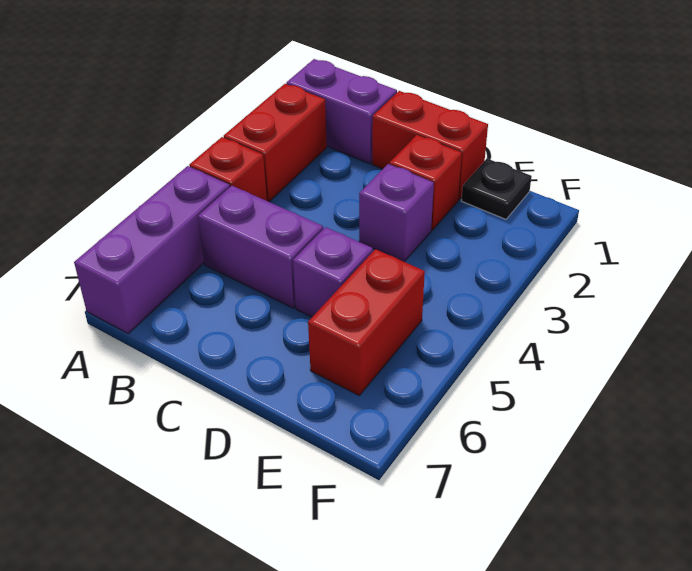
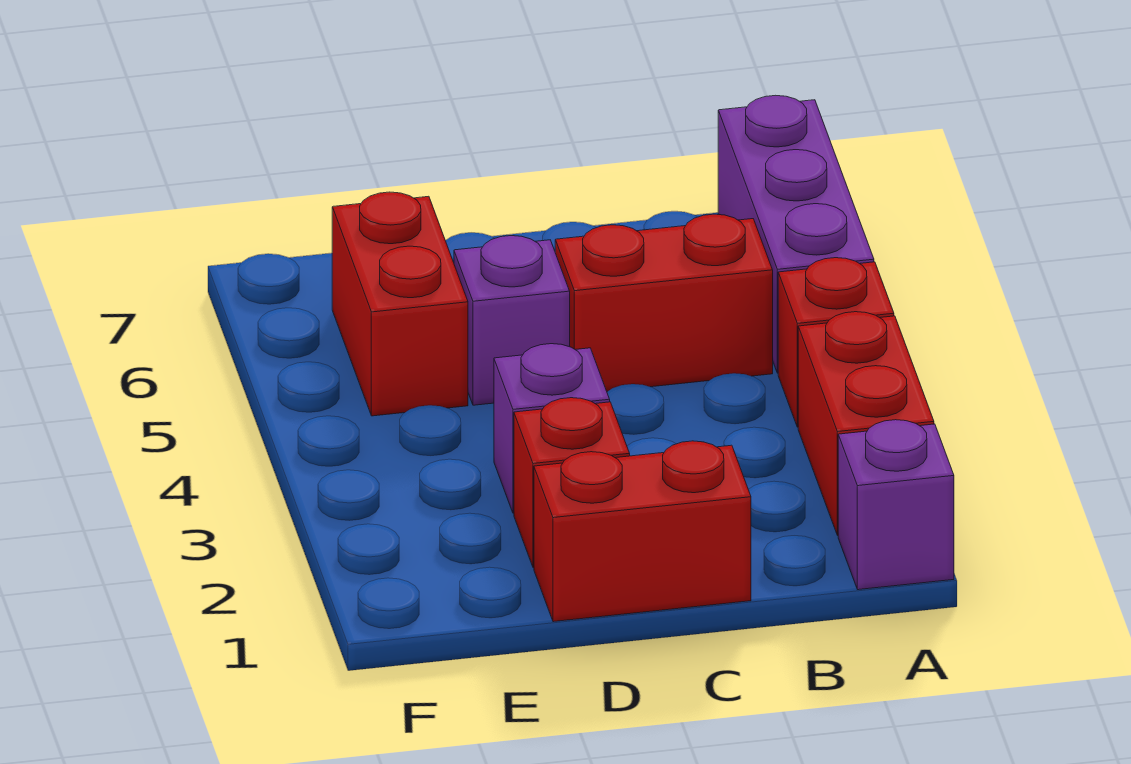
purple 1x2 brick [286,59,397,164] -> purple 1x1 brick [838,420,954,590]
purple 1x2 brick [198,186,323,308] -> red 1x2 brick [555,214,773,391]
black 1x1 plate [461,159,532,219] -> none

